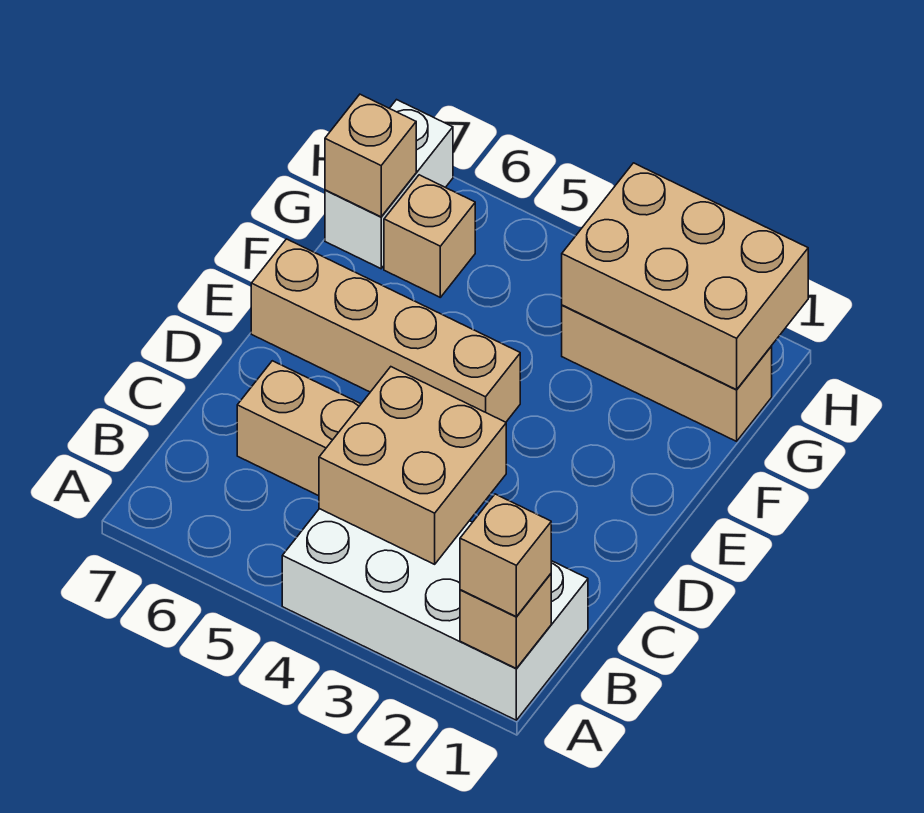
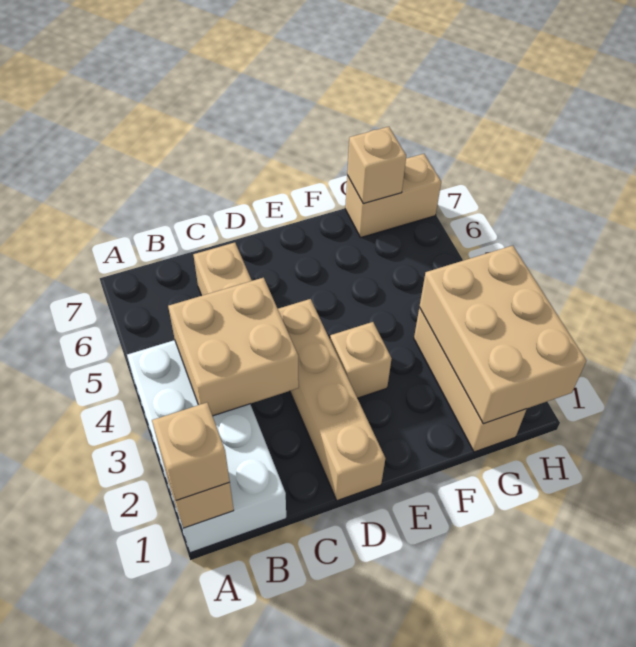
tan 1x4 brick [251,239,520,422] -> tan 1x4 brick moved to [278,299,385,501]
tan 1x1 brick [384,175,475,297] -> tan 1x1 brick moved to [330,322,392,398]
white 1x2 brick [325,100,453,269] -> tan 1x2 brick [345,154,441,238]

